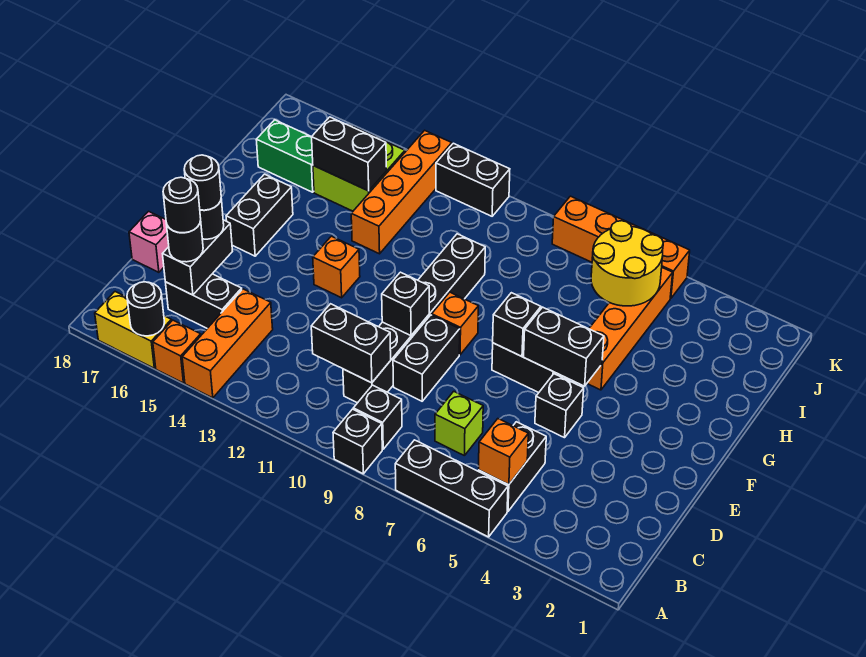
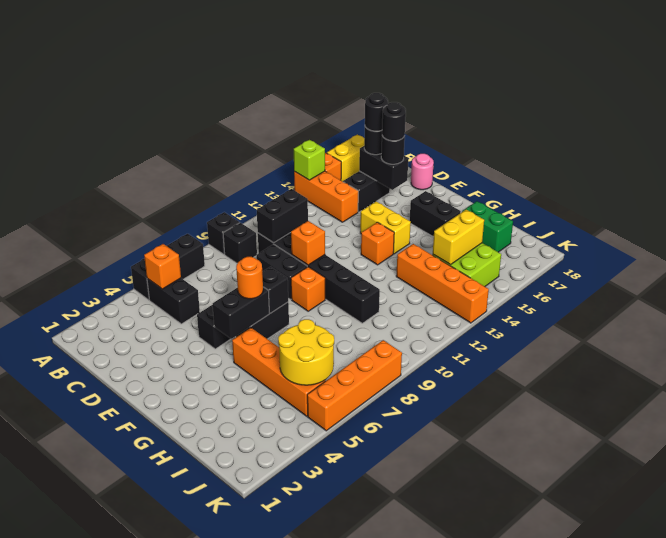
black 1x1 round brick [127,282,164,336] -> none
lime 1x1 brick [435,391,483,456] -> lime 1x1 brick moved to [294,140,325,180]
pink 1x1 brick [129,211,169,272] -> pink 1x1 round brick [411,154,434,190]
black 1x1 brick [382,272,429,336] -> orange 1x1 brick [291,221,325,265]
none -> yellow 1x2 brick [360,201,411,254]
none -> orange 1x1 round brick [236,257,263,299]
black 1x2 brick [312,117,387,191] -> yellow 1x2 brick [433,210,484,265]
green 1x2 brick [256,120,314,192] -> green 1x2 brick turned to [462,201,513,252]
black 1x2 brick [436,143,510,216] -> none

